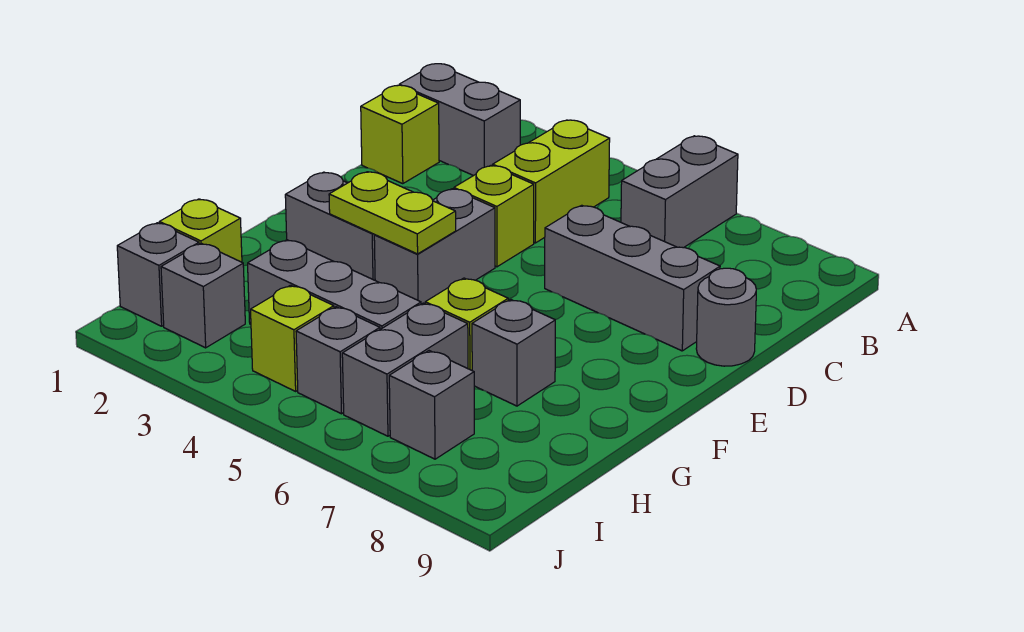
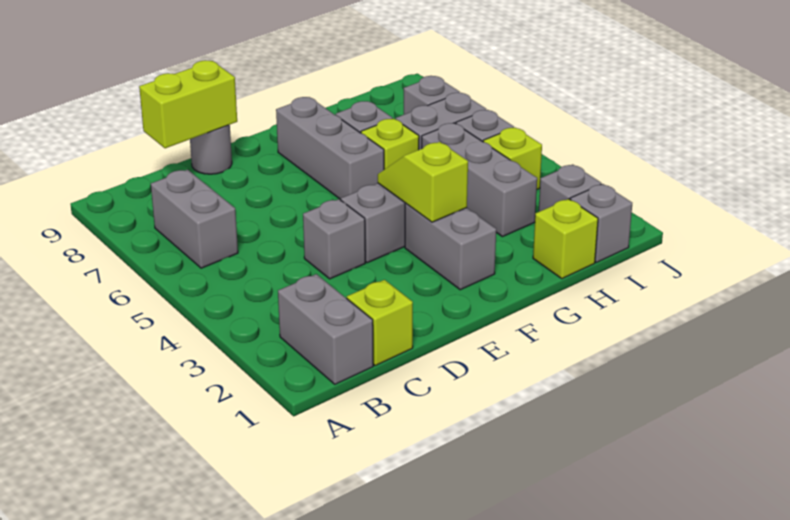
grey 1x2 brick [621,136,738,248] -> grey 1x2 brick turned to [151,170,238,268]
lime 1x2 brick [493,120,610,243] -> lime 1x2 brick moved to [139,60,237,148]
lime 1x1 brick [454,166,534,267] -> grey 1x1 brick [303,199,365,279]
grey 1x3 brick [545,205,720,351] -> grey 1x3 brick moved to [276,97,384,200]
lime 1x2 plate [329,172,456,254] -> lime 1x2 slope [378,142,468,222]

